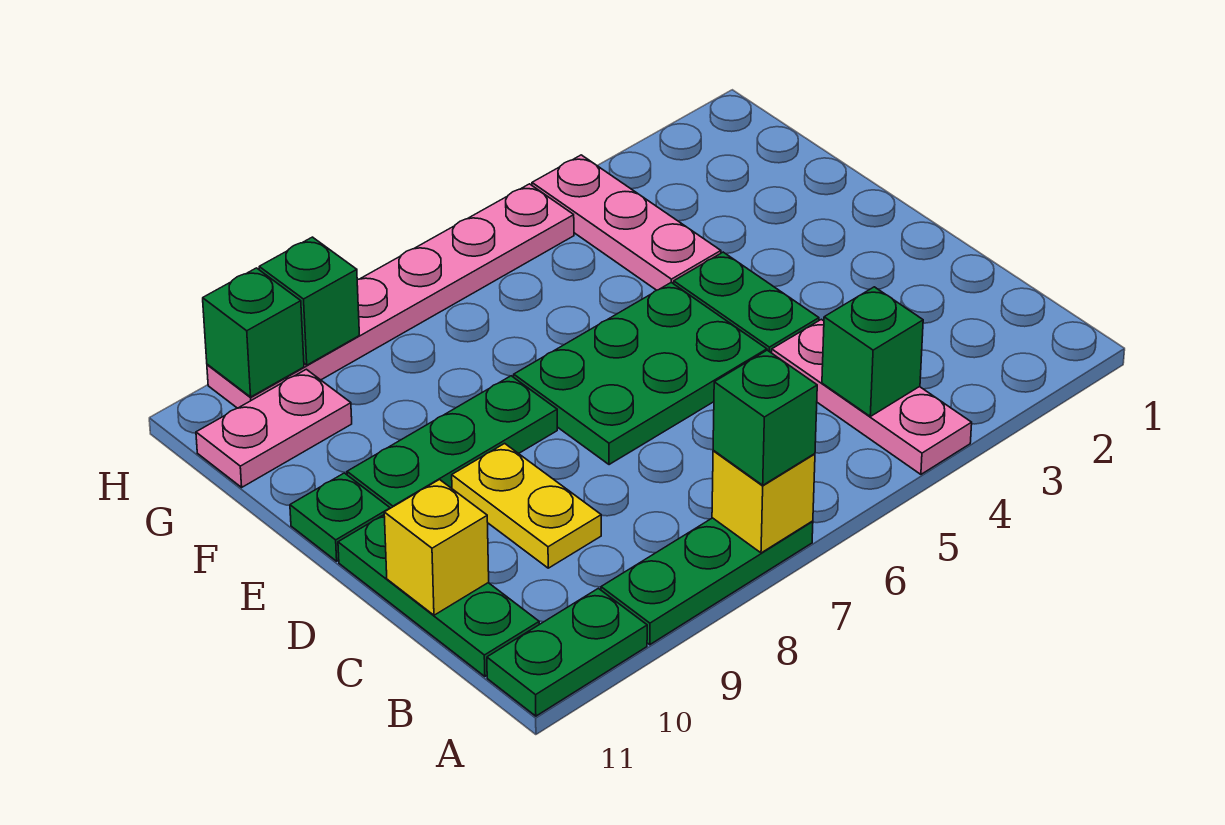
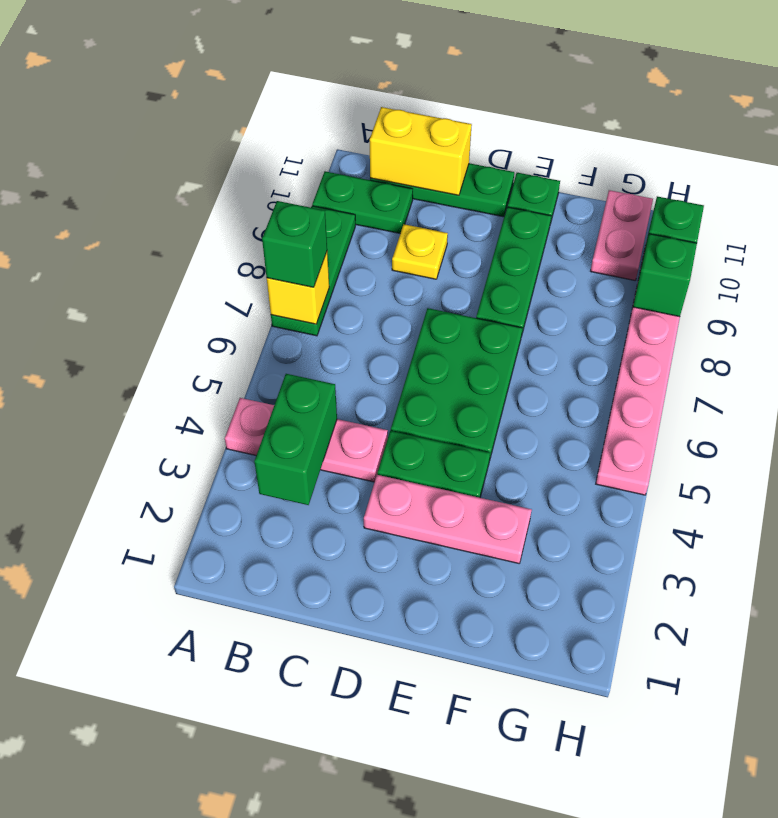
green 1x2 plate [487,588,647,716] -> green 1x2 plate turned to [312,171,413,233]
green 1x1 brick [822,287,923,416] -> green 1x2 brick [254,374,337,505]
yellow 1x2 plate [452,443,601,568] -> yellow 1x1 plate [392,224,448,279]
yellow 1x1 brick [384,480,489,615] -> yellow 1x2 brick [370,107,472,195]
pink 1x3 plate [532,155,721,290] -> pink 1x3 plate moved to [364,475,532,563]

